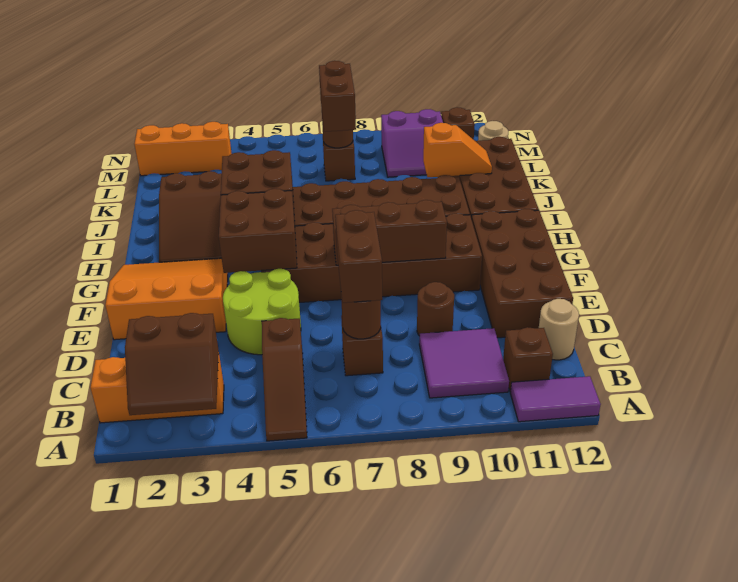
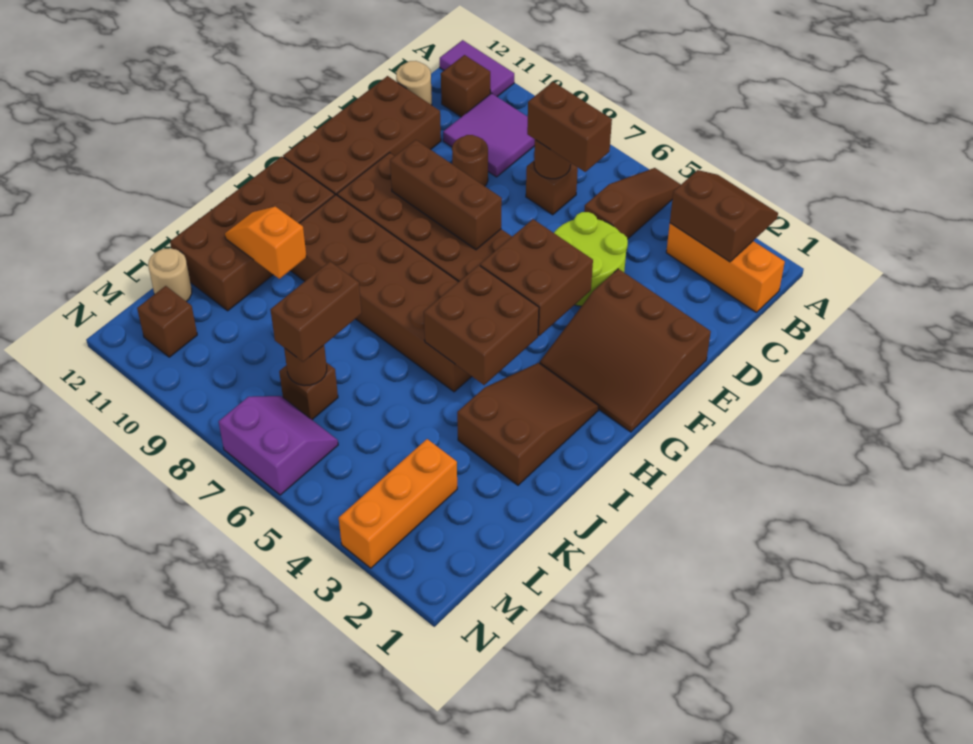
brown 1x2 brick [335,210,382,303] -> brown 1x2 brick turned to [527,82,612,172]
orange 3x3 slope [105,258,228,340] -> brown 3x3 slope [540,269,711,432]
purple 2x2 slope [381,109,443,177] -> purple 2x2 slope moved to [219,396,338,495]
orange 1x3 brick [134,122,232,176] -> orange 1x3 brick turned to [339,439,457,568]

